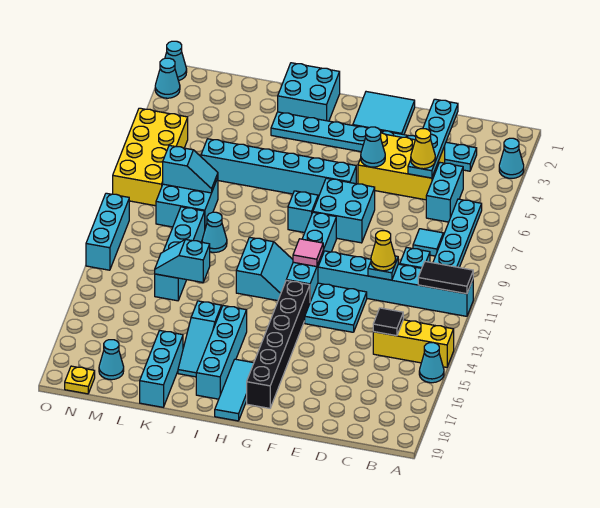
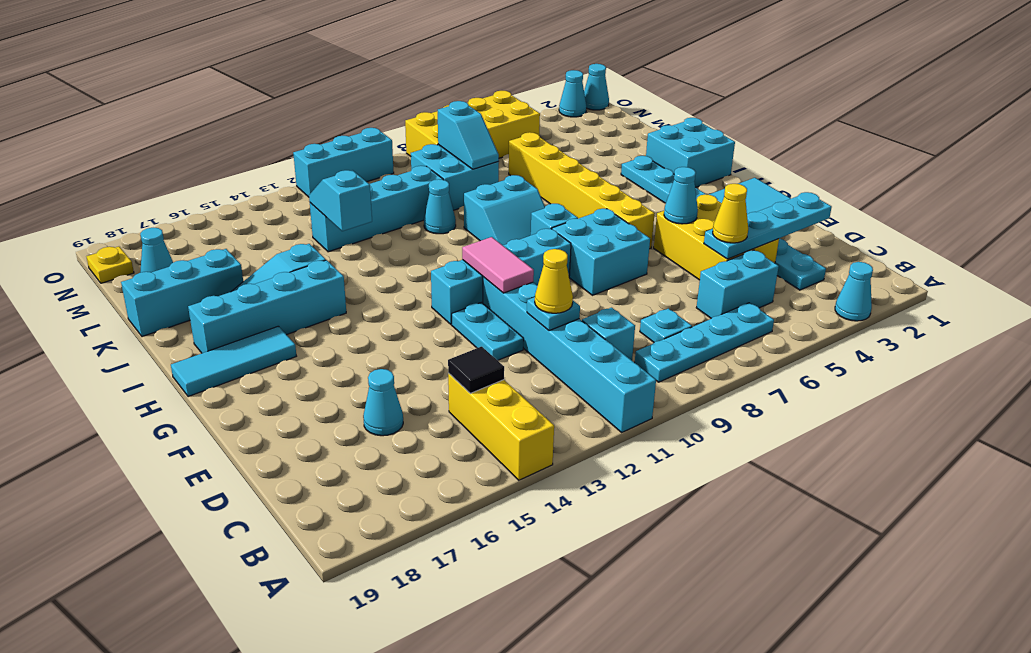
black 1x2 tile [418,262,473,294] -> none
cyan 1x1 cone [419,343,444,383] -> cyan 1x1 cone moved to [363,369,403,436]
cyan 1x1 tile [413,229,443,256] -> cyan 1x1 plate [640,308,692,342]
cyan 2x2 plate [305,283,367,332] -> cyan 1x2 plate [452,302,524,360]
cyan 1x6 brick [201,139,356,197] -> yellow 1x6 brick [509,132,655,249]
pink 1x1 tile [293,239,323,267] -> pink 1x2 tile [462,237,534,293]
black 1x6 brick [247,280,310,408] -> none
cyan 2x2 slope [236,237,293,301] -> cyan 2x2 slope moved to [464,175,545,245]

